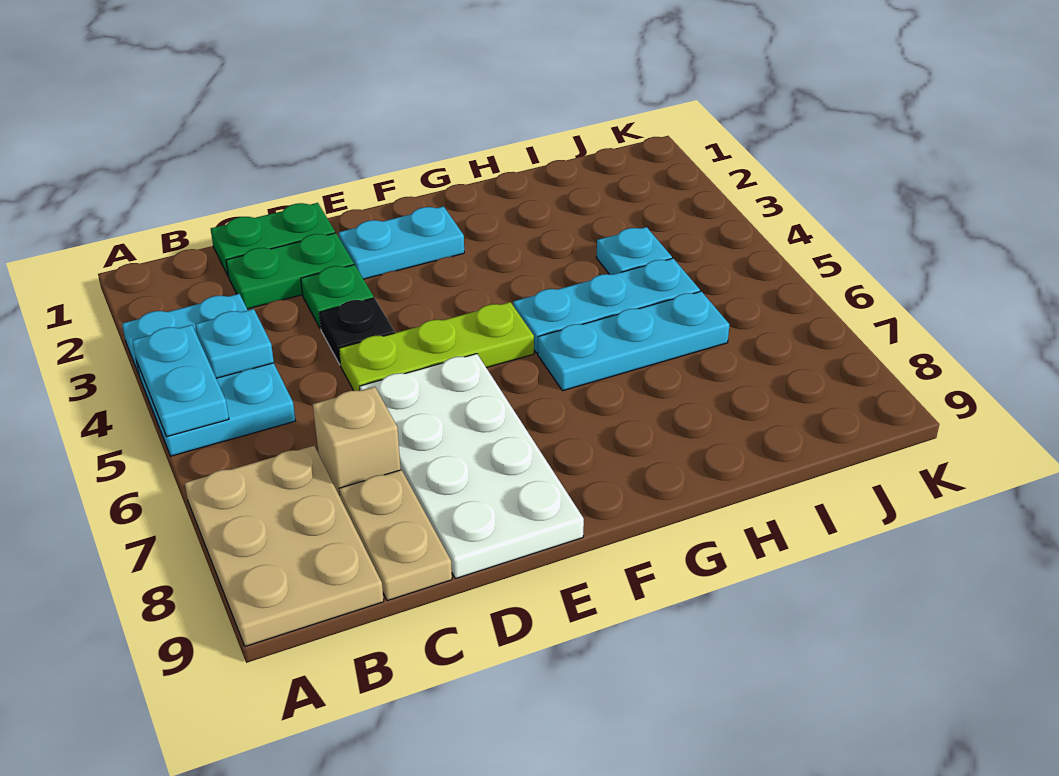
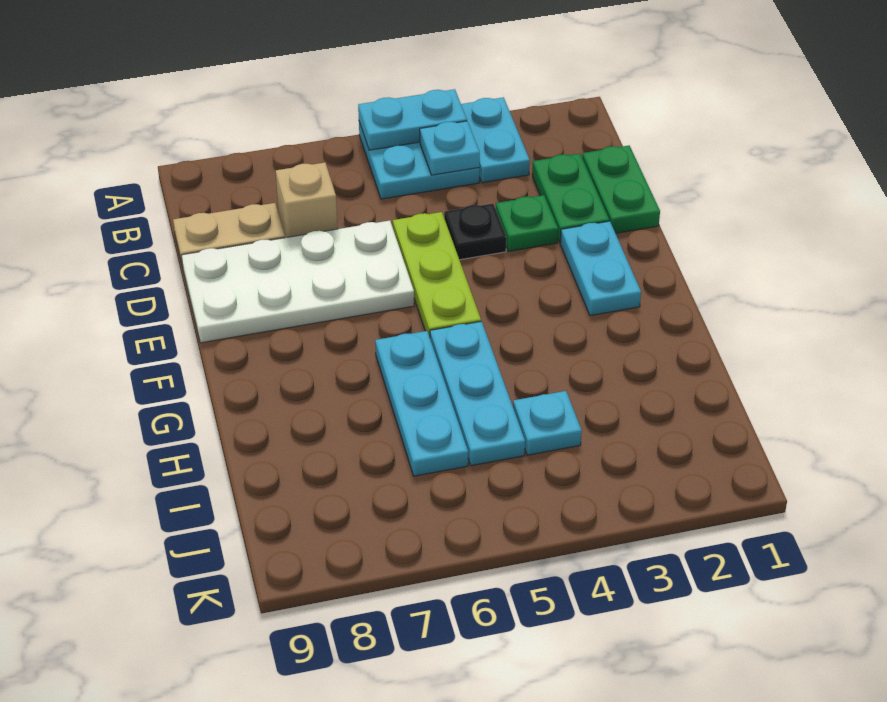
tan 2x3 plate [185,446,384,646] -> none

